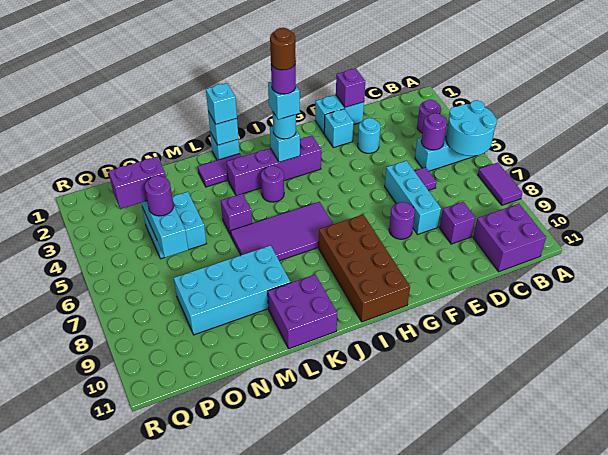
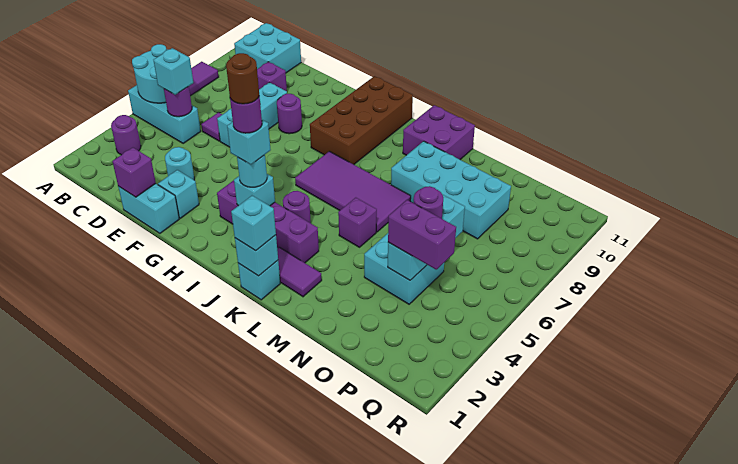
purple 2x2 brick [473,204,546,272] -> cyan 2x2 brick [234,23,301,73]
none -> cyan 1x1 brick [154,48,193,95]

